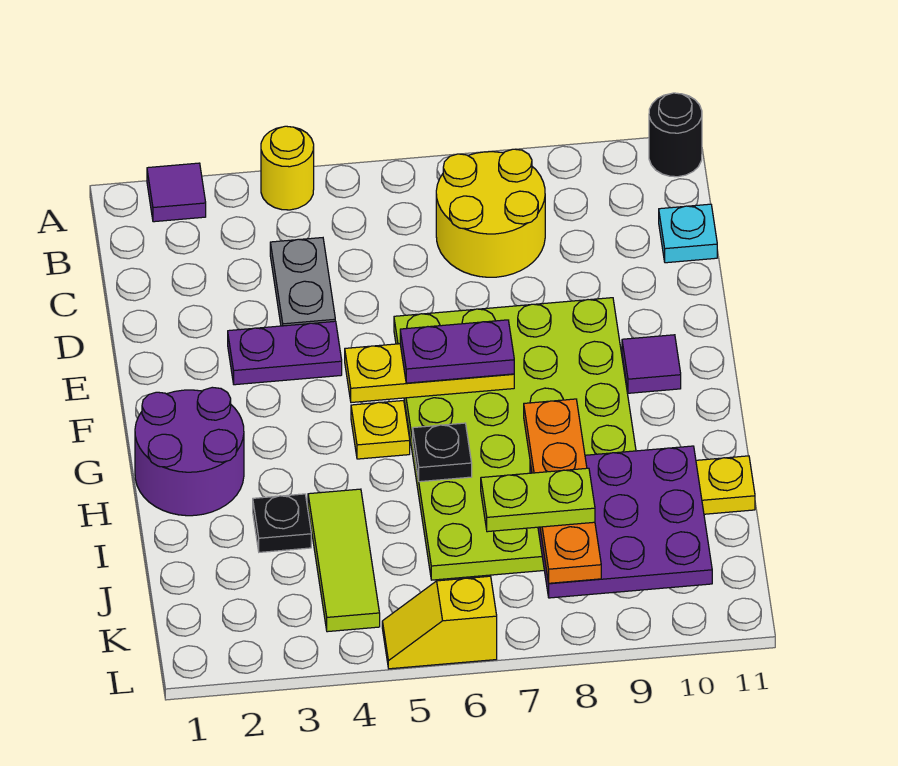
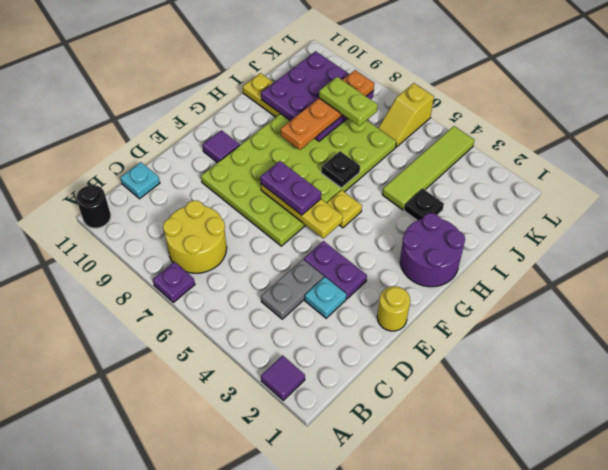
yellow 1x1 round brick [261,126,314,210] -> yellow 1x1 round brick moved to [377,286,410,331]
none -> purple 1x1 plate [153,262,195,302]
none -> cyan 1x1 plate [305,277,346,318]
lime 1x3 tile [308,489,380,632] -> lime 1x4 tile [382,126,474,210]
yellow 1x2 slope [382,576,497,669] -> yellow 1x2 slope turned to [378,83,434,147]

